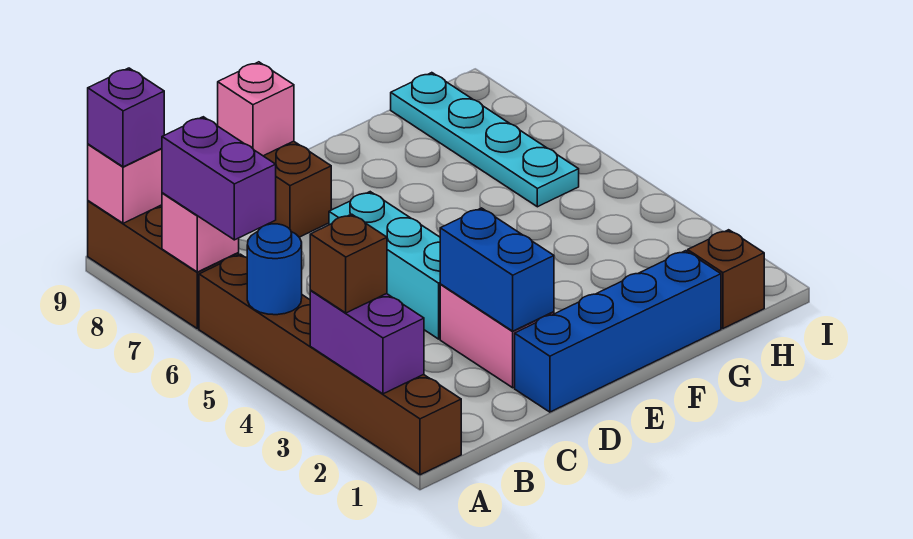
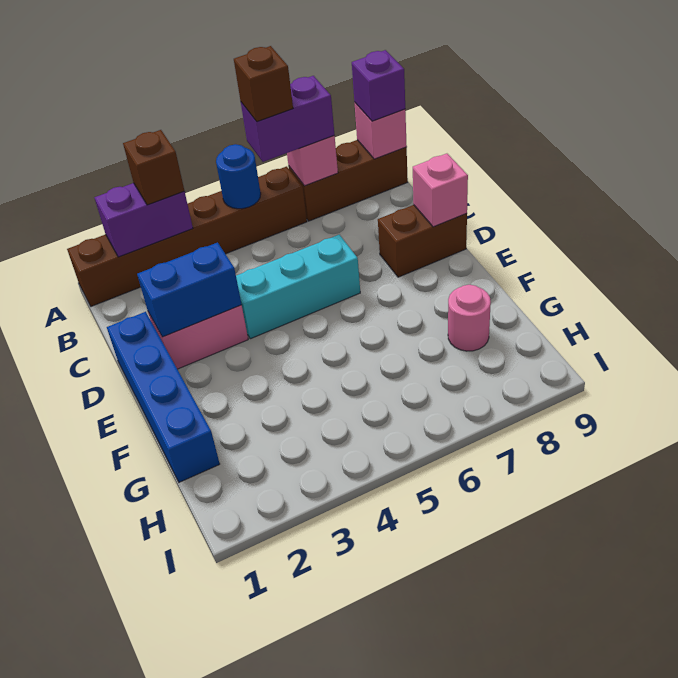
none -> pink 1x1 round brick [448,285,491,351]
brown 1x1 brick [688,230,764,328] -> brown 1x1 brick moved to [234,46,293,122]
cyan 1x4 plate [391,73,579,207] -> none

